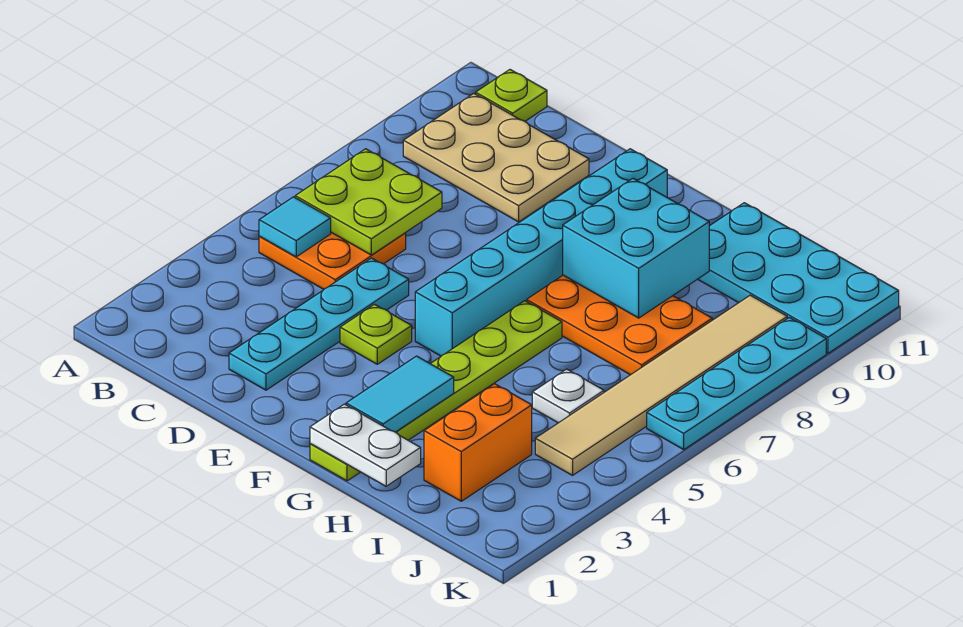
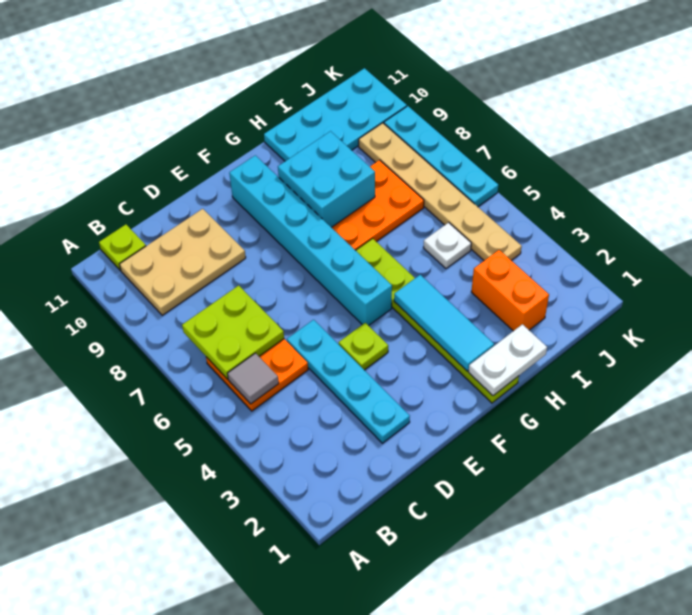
cyan 1x1 tile [259,197,331,257] -> grey 1x1 tile [227,353,279,404]
cyan 1x2 tile [346,356,454,432] -> cyan 1x3 tile [394,275,494,371]
tan 1x6 tile [535,295,787,475] -> tan 1x6 plate [359,123,522,260]

